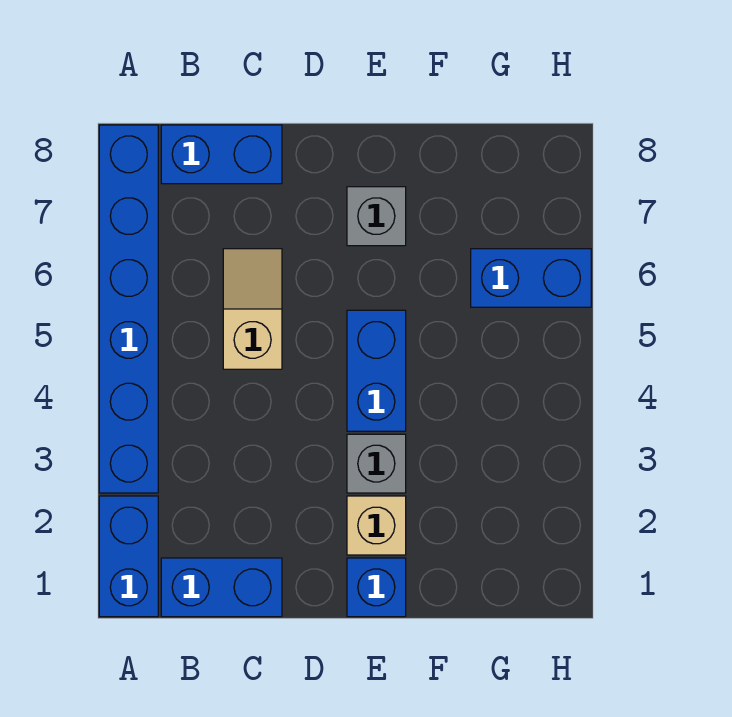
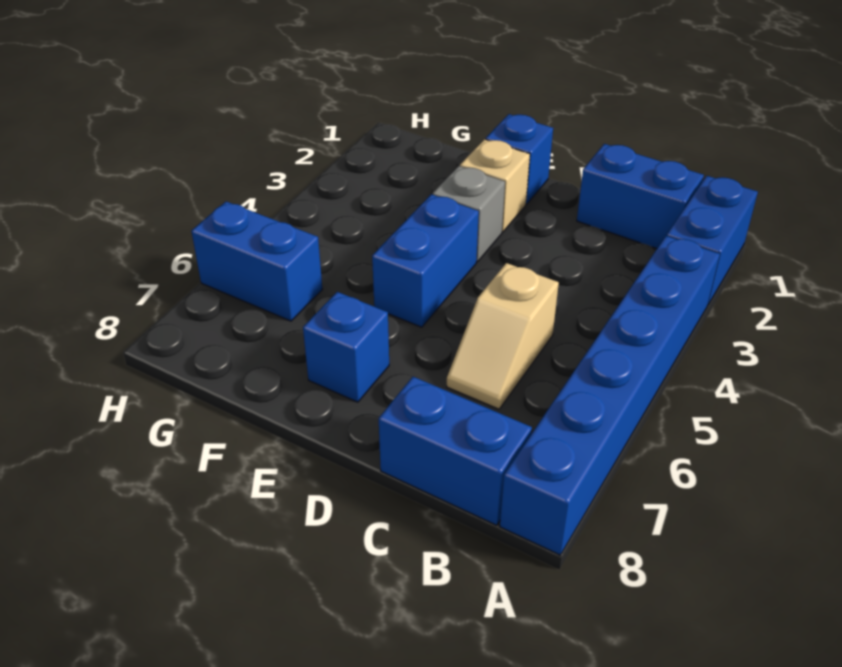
grey 1x1 brick [347,187,406,246] -> blue 1x1 brick [303,292,389,402]

